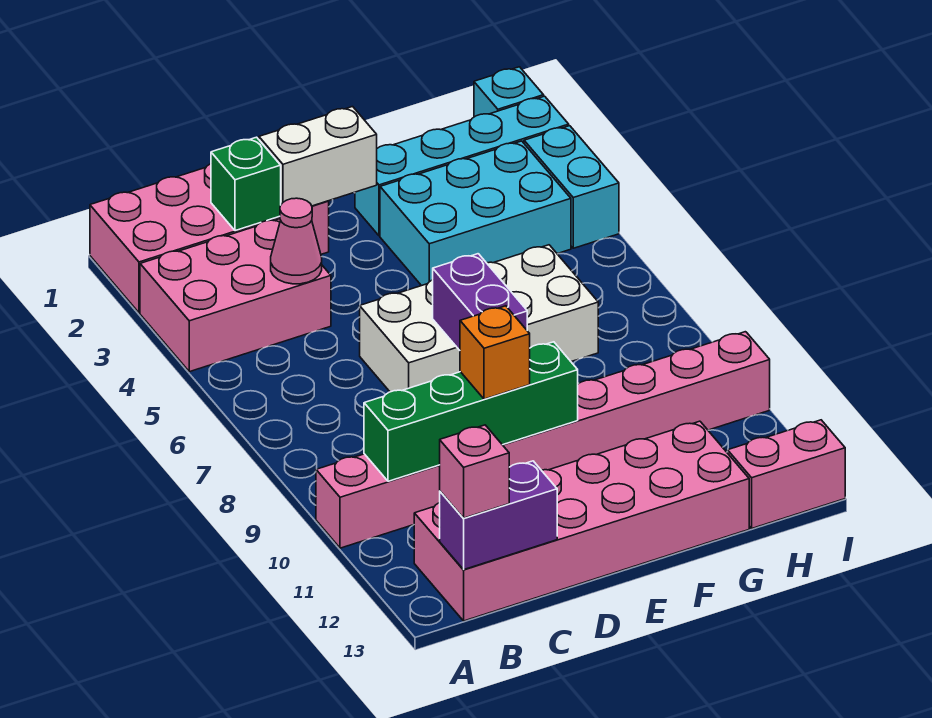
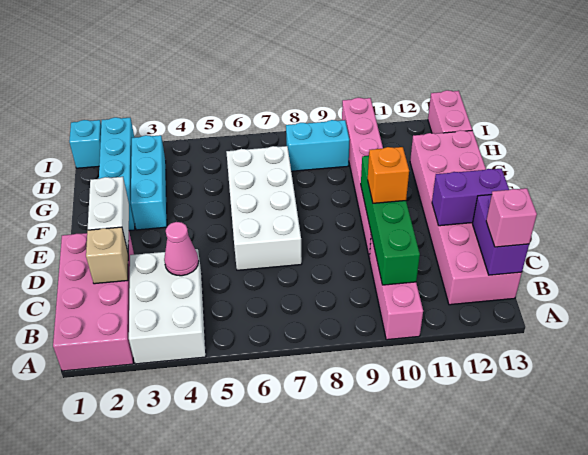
pink 2x3 brick [140,219,331,372] -> white 2x3 brick [129,249,206,364]
green 1x1 brick [211,137,281,231] -> tan 1x1 brick [86,227,128,284]
purple 1x2 brick [433,254,527,350] -> purple 1x2 brick moved to [432,169,509,226]
cyan 2x3 brick [380,141,571,286] -> cyan 1x3 brick [131,135,167,230]
cyan 1x2 brick [524,126,619,248] -> cyan 1x2 brick moved to [286,120,349,171]

